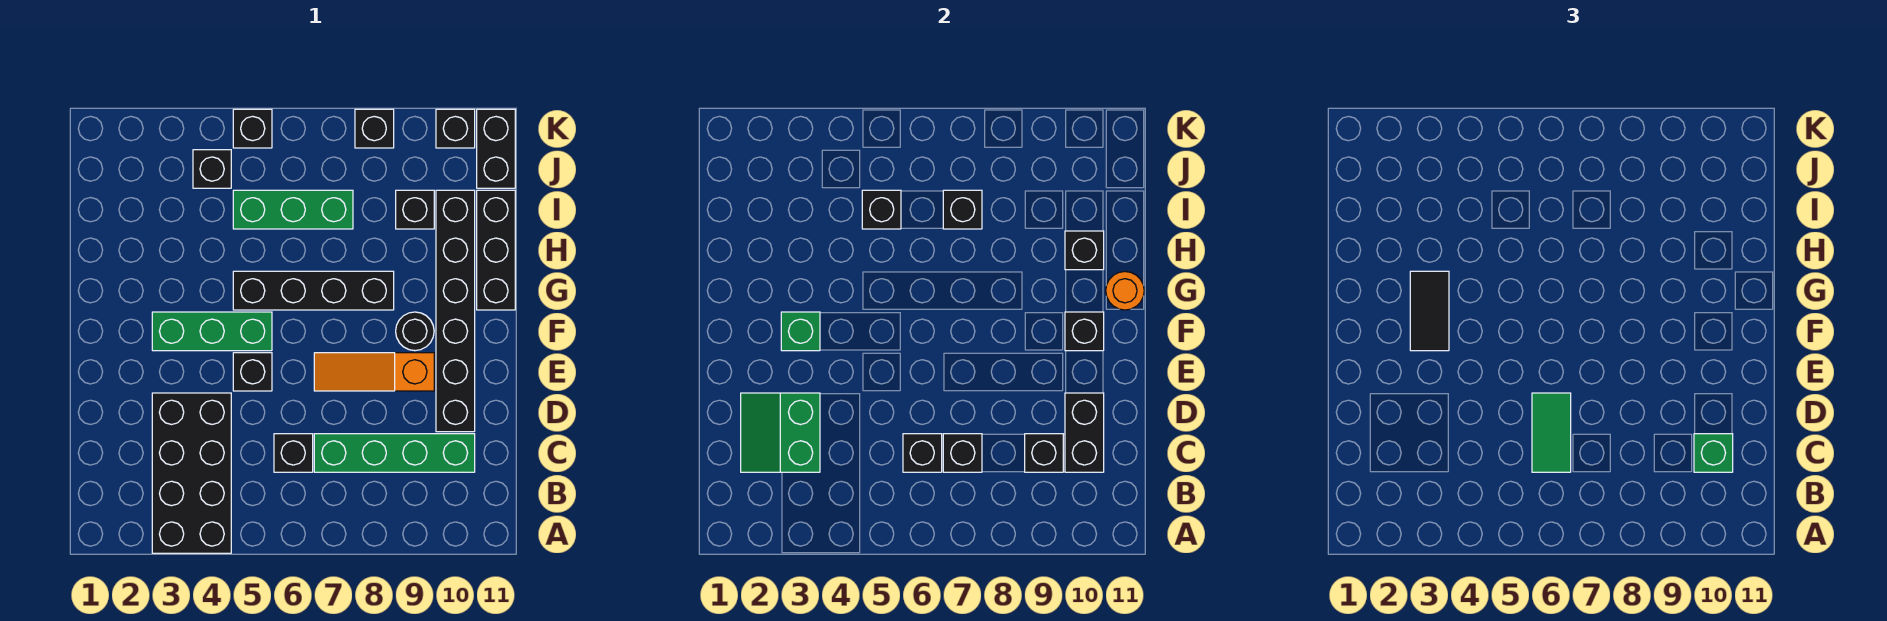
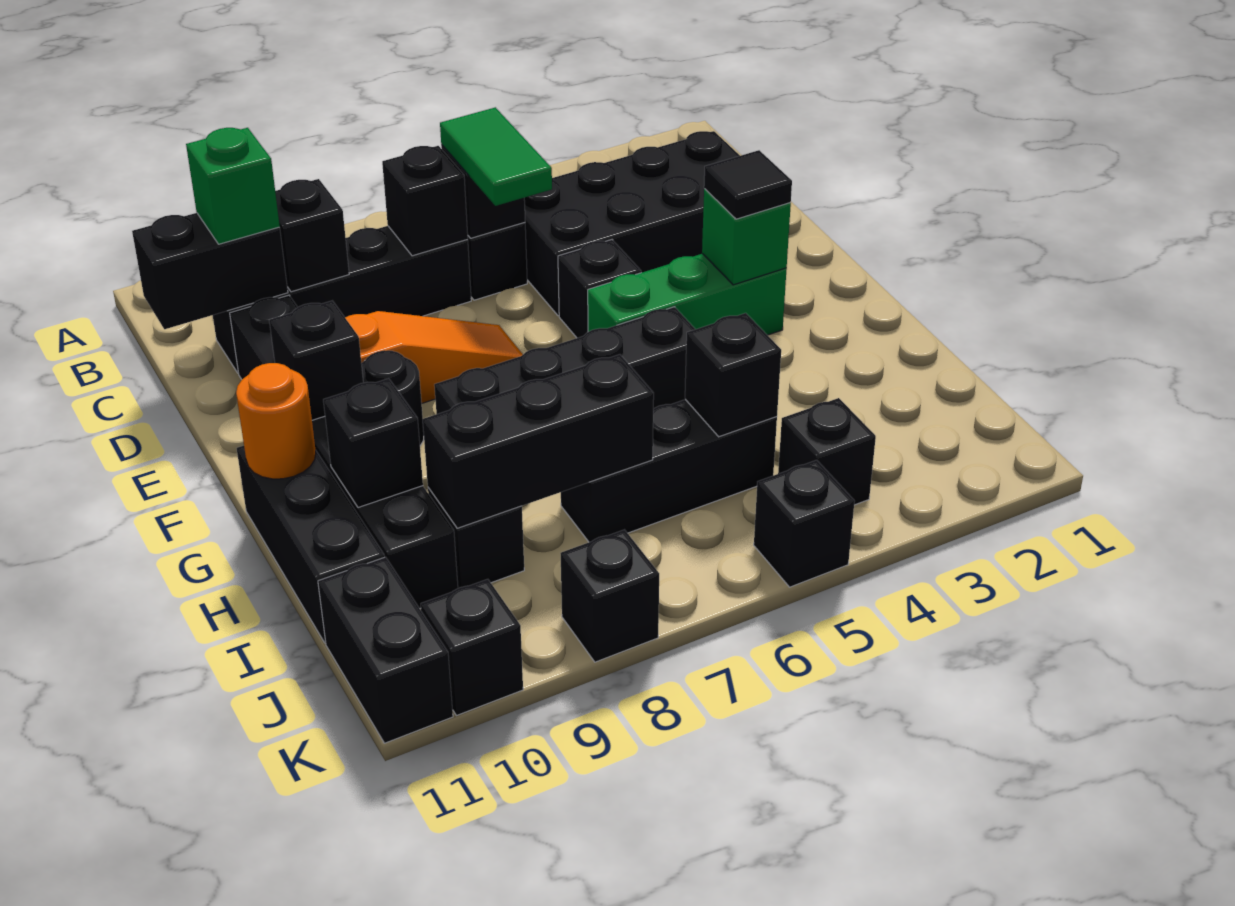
black 2x4 brick [152,393,231,553] -> black 2x4 brick turned to [524,131,740,316]
green 2x2 slope [741,393,820,472] -> none
green 1x4 brick [314,434,475,472] -> black 1x4 brick [213,226,471,373]
black 1x2 brick [1065,393,1104,472] -> black 1x2 brick turned to [132,213,288,329]
black 1x2 tile [1410,271,1449,351] -> black 1x1 tile [704,150,792,219]
green 1x3 brick [233,190,353,229] -> black 1x3 brick [561,399,777,542]
black 1x1 brick [943,190,982,229] -> black 1x3 brick [423,354,654,528]

